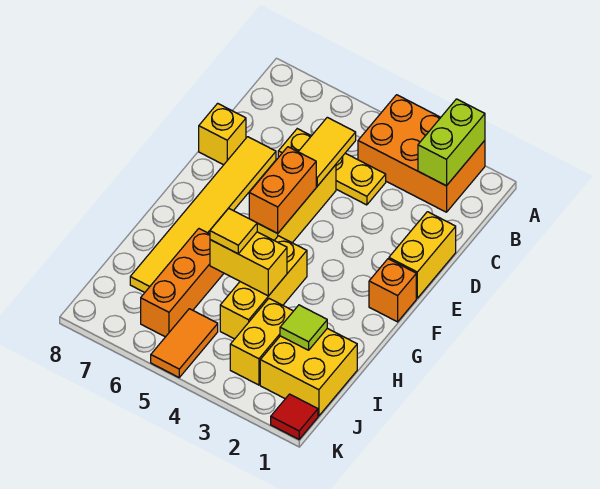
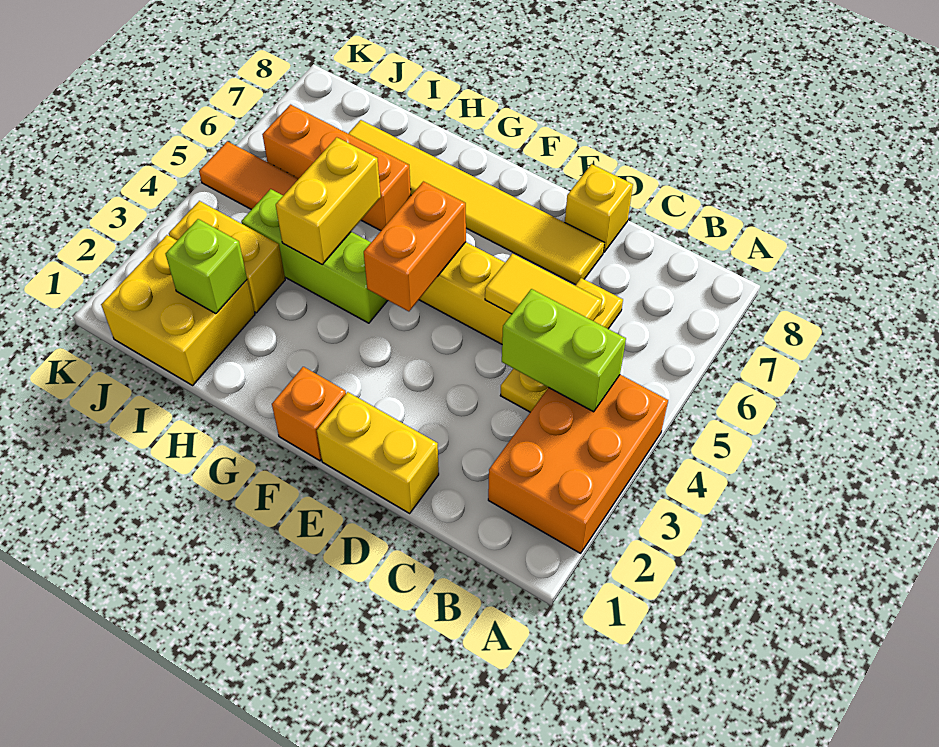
lime 1x2 brick [418,99,485,186] -> lime 1x2 brick moved to [502,289,626,412]
orange 1x2 brick [249,147,316,233] -> orange 1x2 brick turned to [364,181,466,311]
yellow 1x3 brick [220,236,307,339] -> lime 1x3 brick [241,189,388,323]
yellow 1x1 tile [210,208,257,254] -> none
lime 1x1 tile [280,305,327,350] -> lime 1x1 brick [165,219,247,314]
red 1x1 tile [271,394,318,439] -> none

